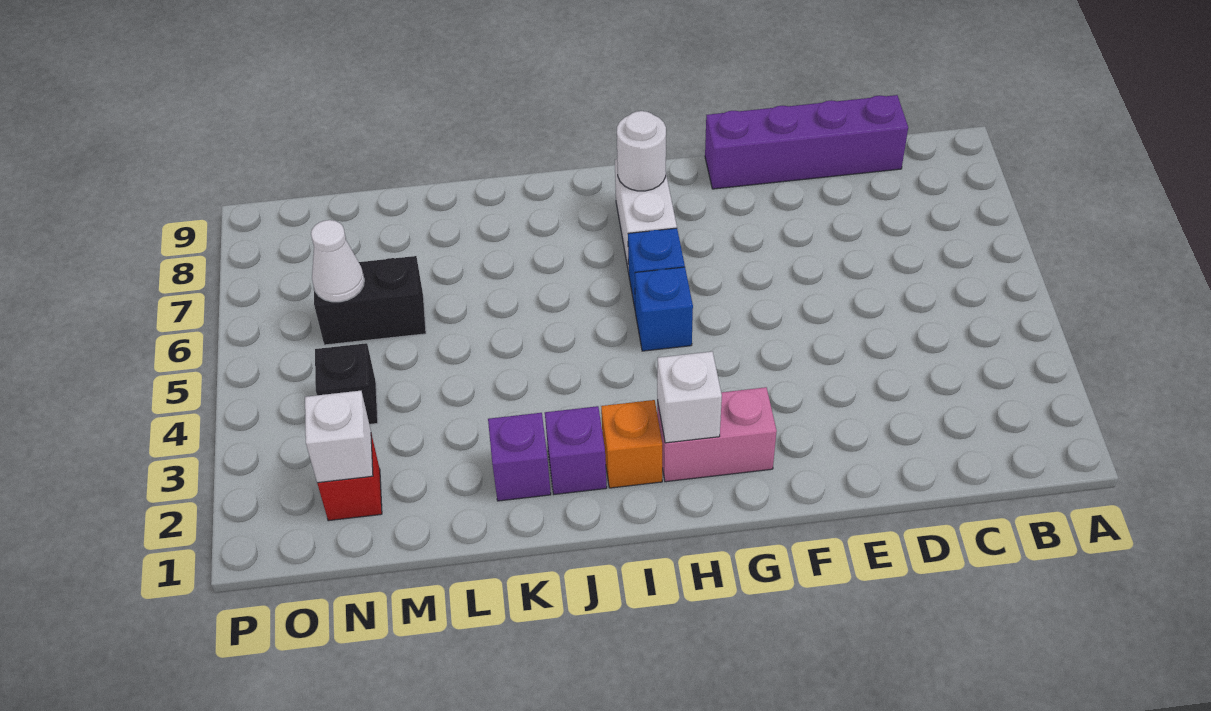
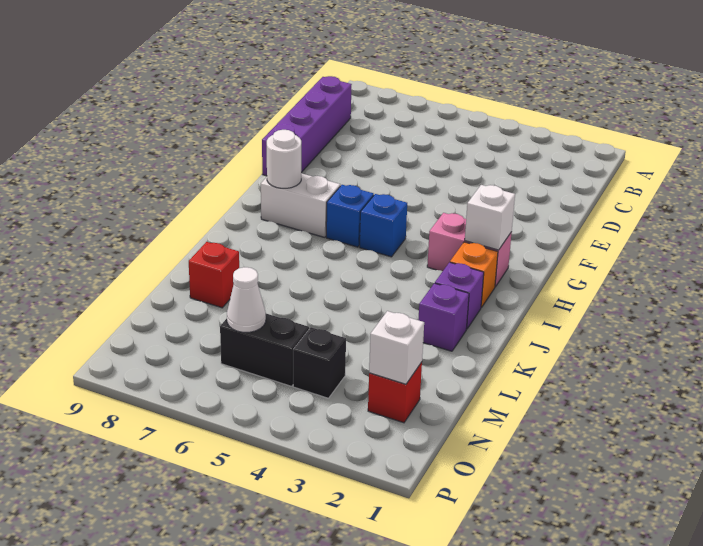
pink 1x2 brick [657,387,777,482] -> pink 1x2 brick turned to [427,213,512,287]
none -> red 1x1 brick [189,242,239,308]
black 1x2 brick [314,256,426,345] -> black 1x2 brick turned to [220,314,309,386]

